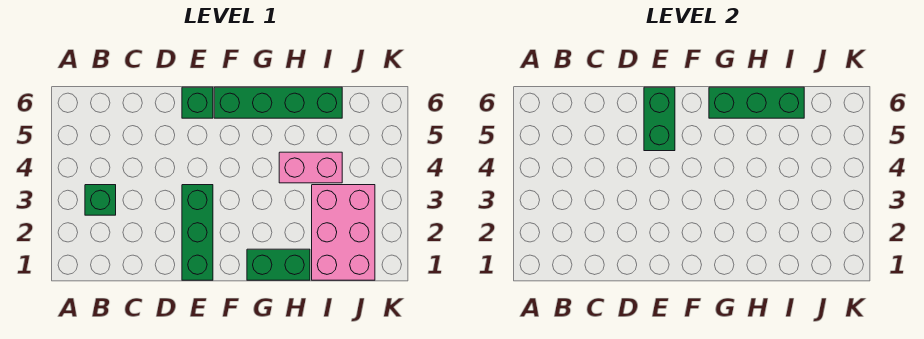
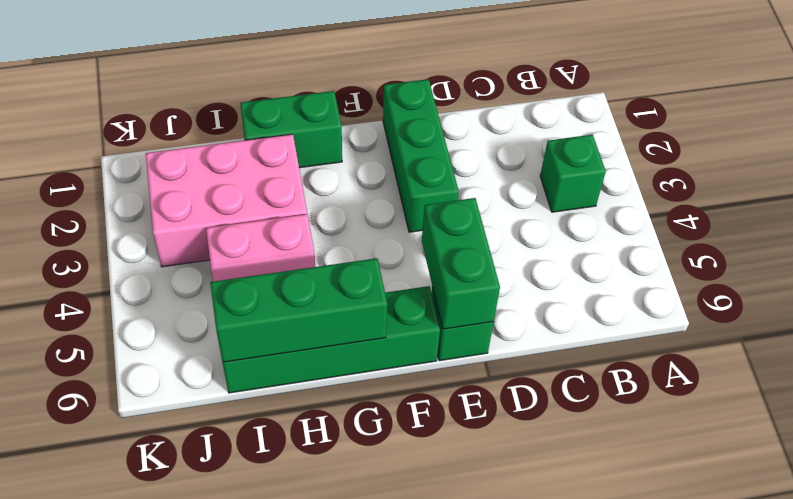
pink 2x3 brick [312,185,375,280] -> pink 2x3 brick turned to [146,134,307,267]

